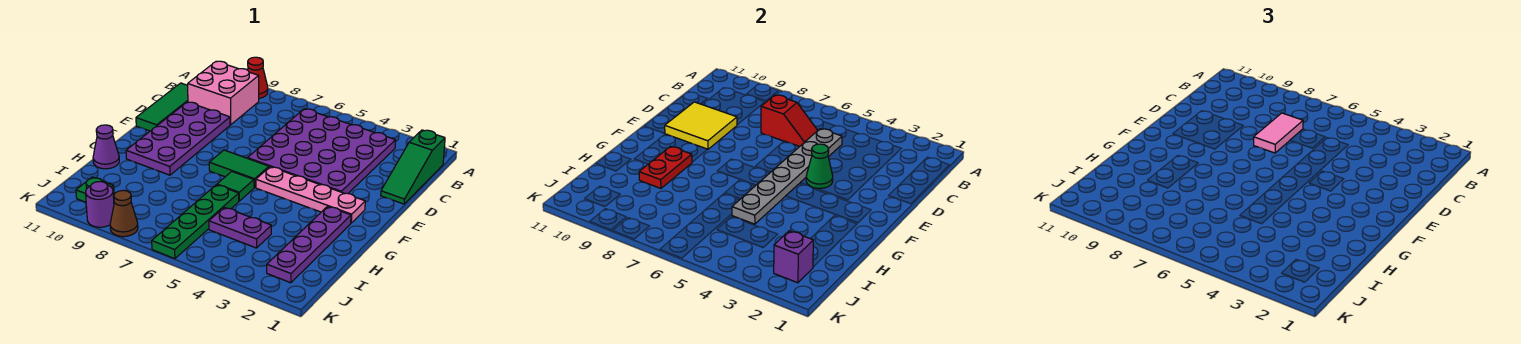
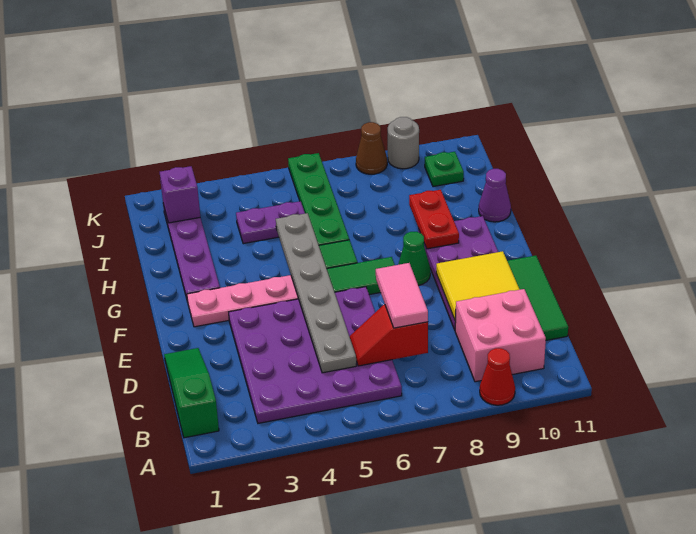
green 1x1 cone [806,144,833,188] -> green 1x1 cone moved to [398,232,430,286]
purple 1x1 round brick [86,182,114,227] -> grey 1x1 round brick [388,117,419,169]

